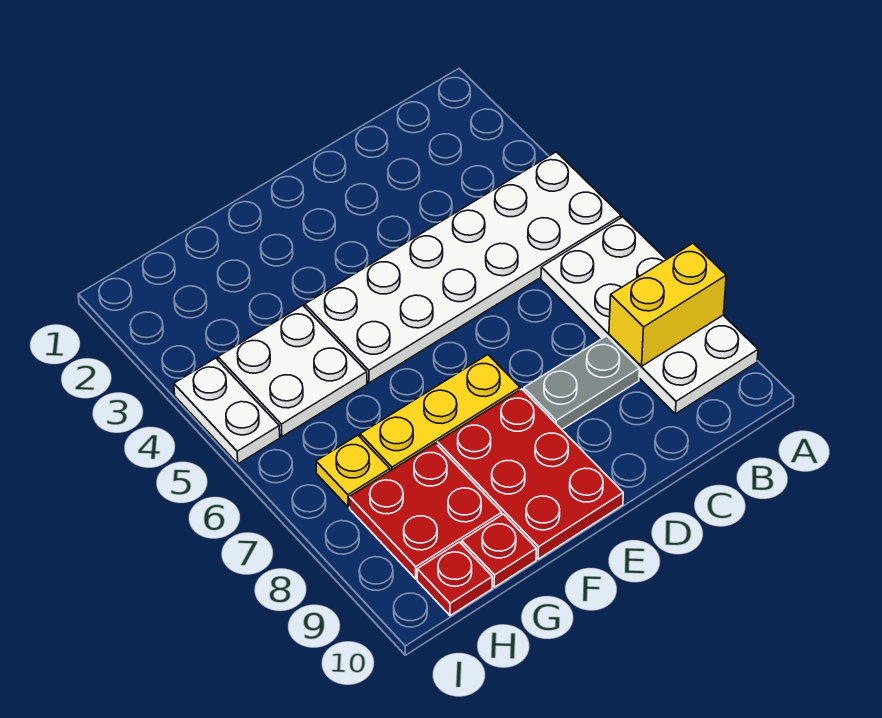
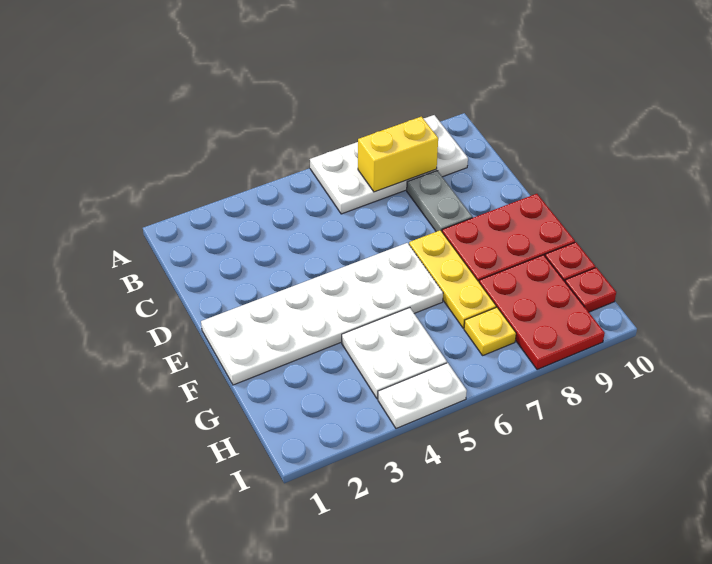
white 2x6 plate [305,152,621,383] -> white 2x6 plate turned to [201,243,443,385]
yellow 1x2 brick [609,243,726,366] -> yellow 1x2 brick turned to [358,117,438,192]
red 2x2 plate [350,443,502,579] -> red 2x3 plate [479,255,605,370]

